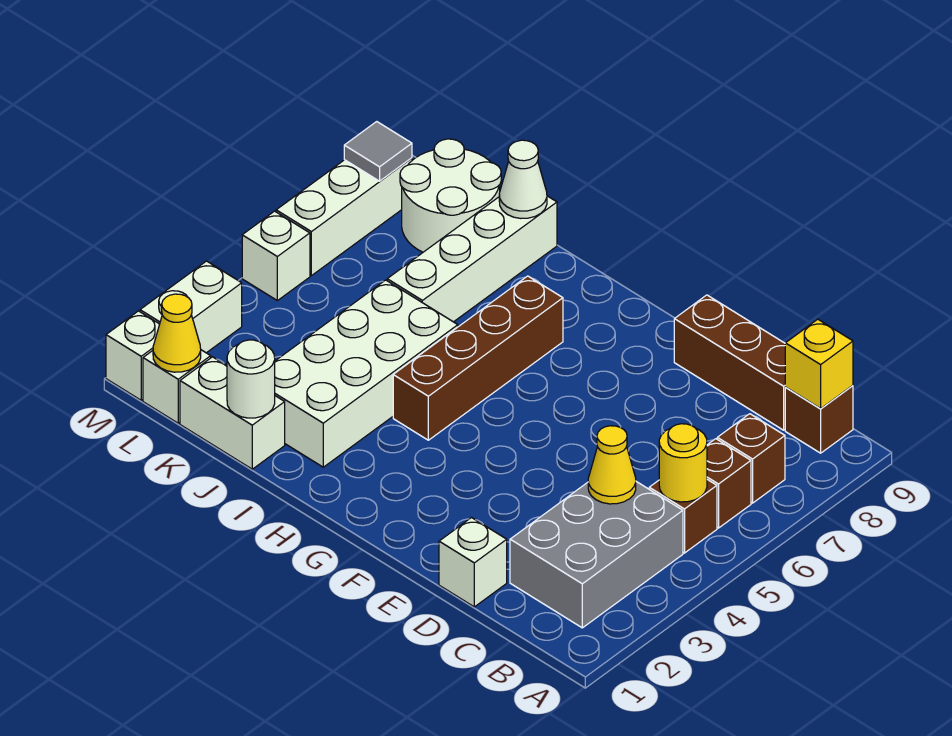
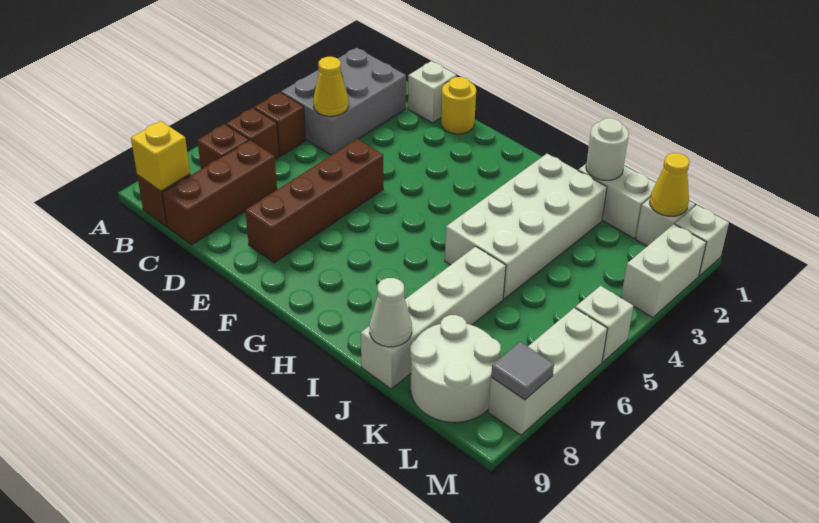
yellow 1x1 round brick [659,424,707,502] -> yellow 1x1 round brick moved to [441,77,476,134]
brown 1x3 brick [674,295,786,430] -> brown 1x3 brick turned to [162,140,277,245]
brown 1x4 brick [393,276,563,440] -> brown 1x4 brick moved to [245,139,383,263]

